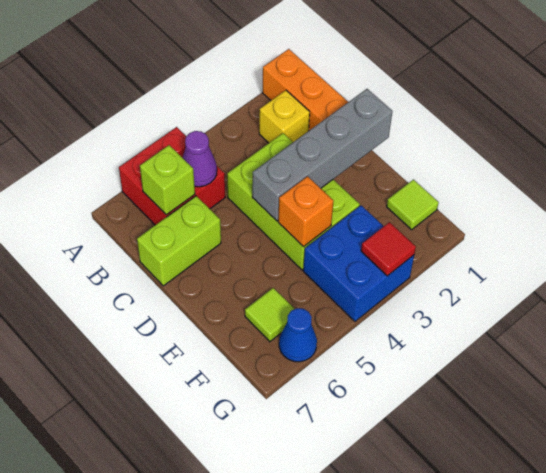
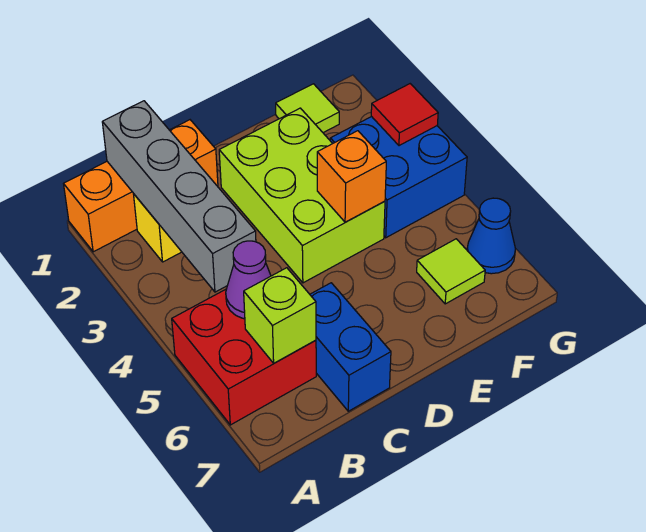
lime 2x3 brick [227,133,360,270] -> lime 2x3 brick turned to [219,108,385,283]
lime 1x2 brick [137,196,221,286] -> blue 1x2 brick [310,283,391,411]
grey 1x4 brick [252,89,393,221] -> grey 1x4 brick moved to [102,101,256,292]

